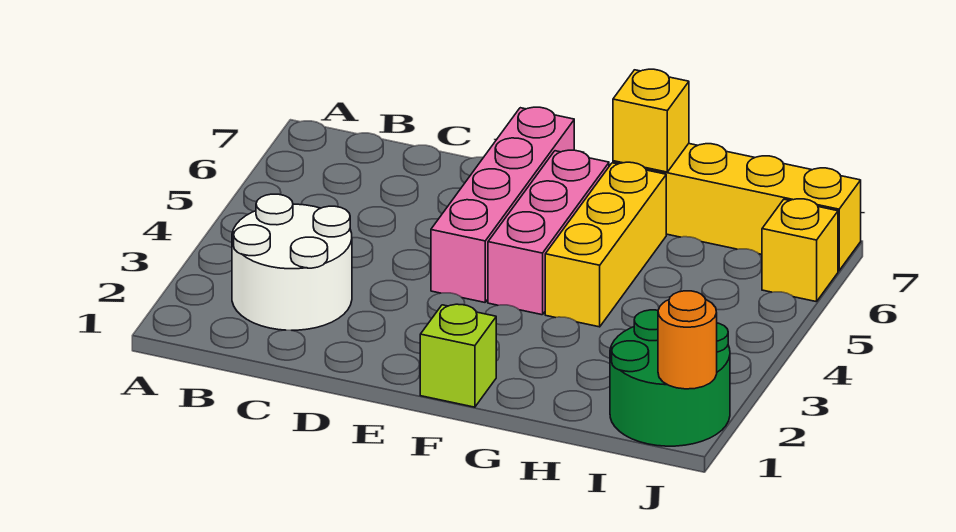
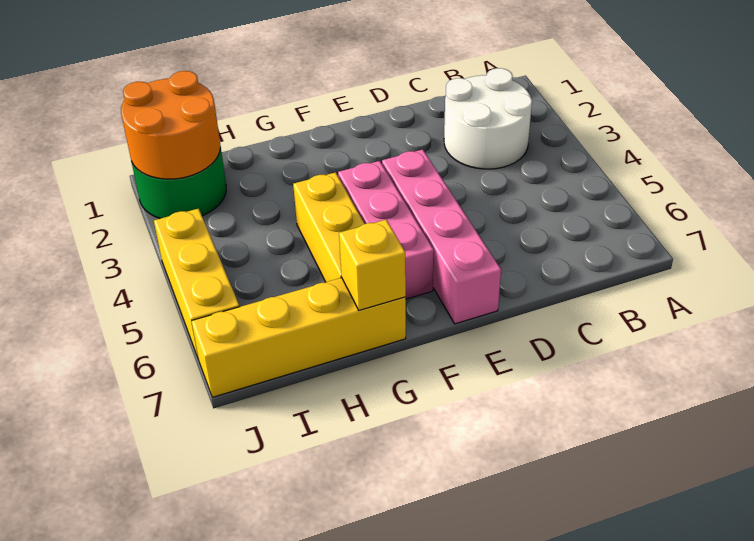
lime 1x1 brick [420,304,496,407] -> none
orange 1x1 round brick [658,291,717,389] -> orange 2x2 round brick [121,71,221,179]
yellow 1x1 brick [762,199,838,302] -> yellow 1x3 brick [154,209,239,360]

